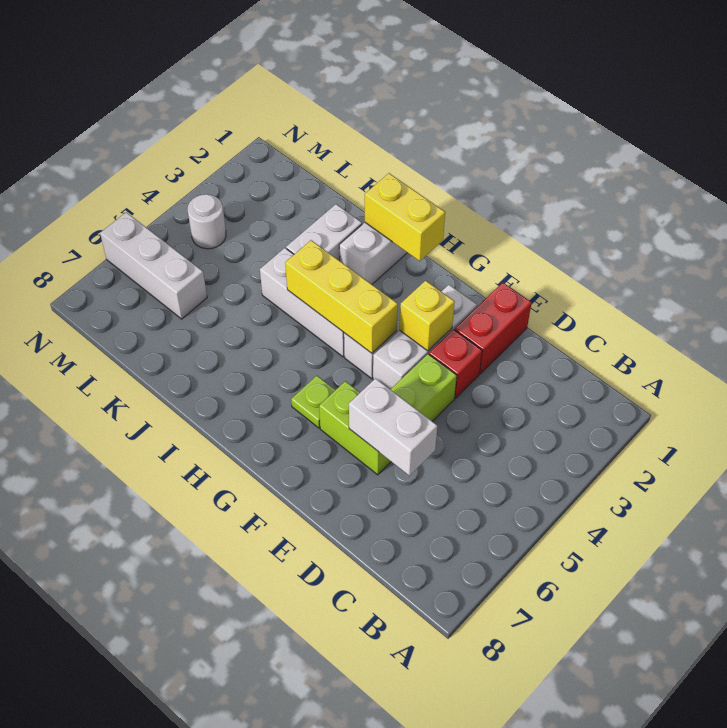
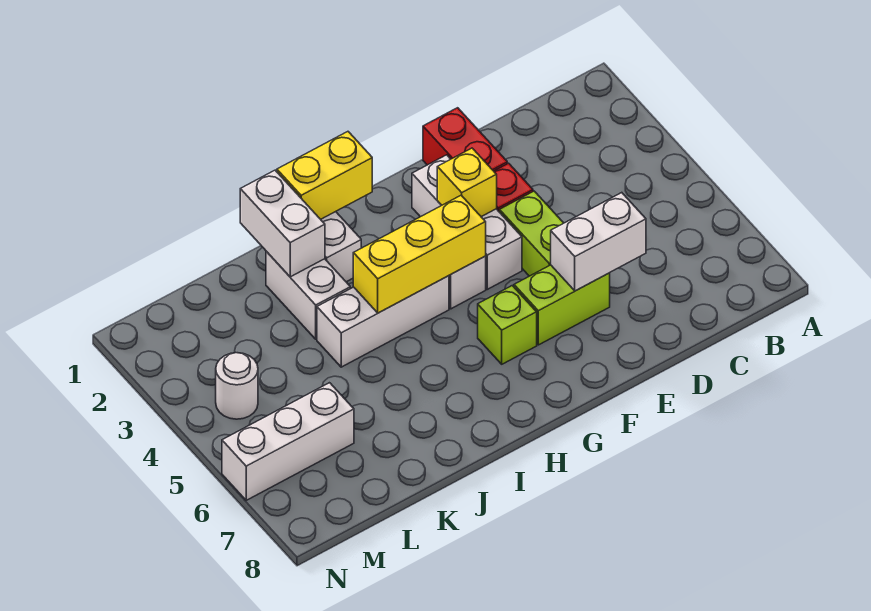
lime 1x1 plate [291,376,335,428] -> lime 1x1 brick [478,286,537,364]
none -> white 1x2 brick [240,170,325,277]

